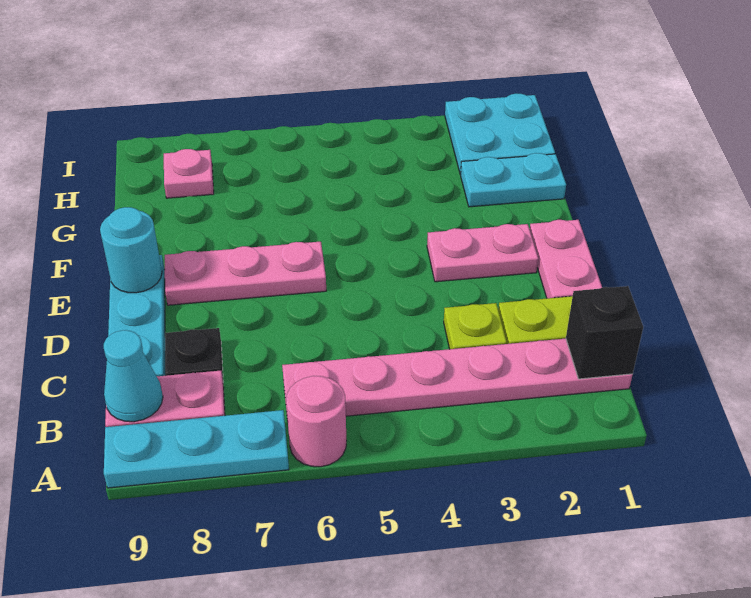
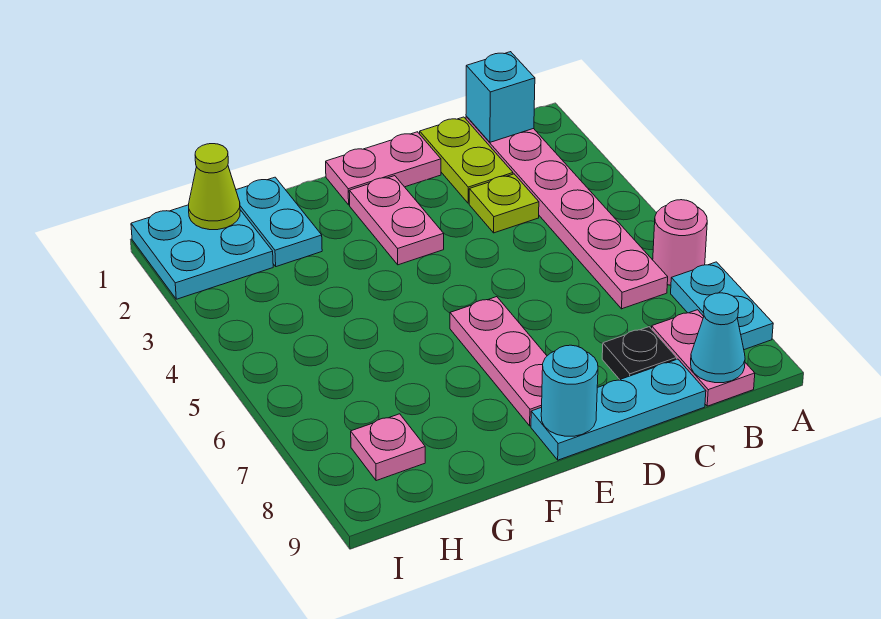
cyan 1x3 plate [104,410,289,488] -> cyan 1x2 plate [671,262,773,350]
black 1x1 brick [566,286,643,379] -> cyan 1x1 brick [466,52,535,142]
none -> lime 1x1 cone [189,144,240,230]

